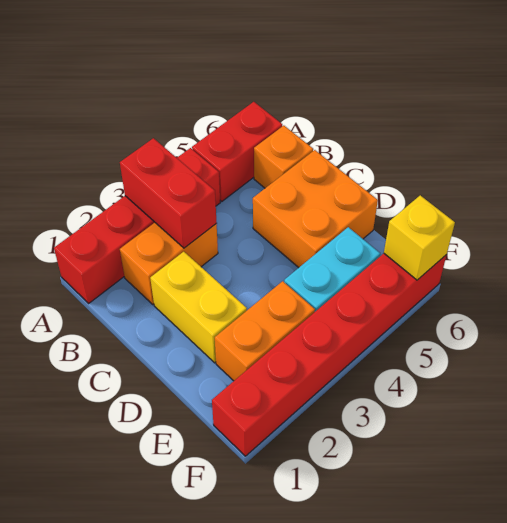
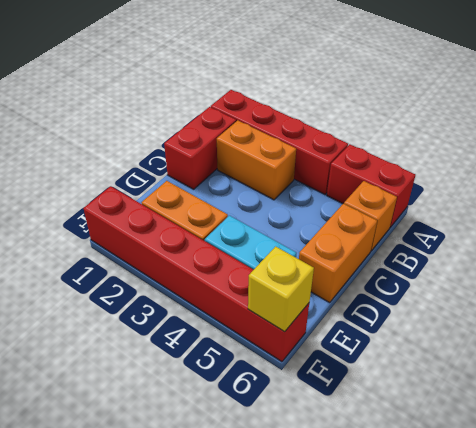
red 1x2 brick [120,138,217,248] -> red 1x2 brick moved to [164,107,236,189]
yellow 1x2 brick [150,252,247,363] -> none
orange 2x2 brick [253,150,378,268] -> orange 1x2 brick [299,204,377,303]

